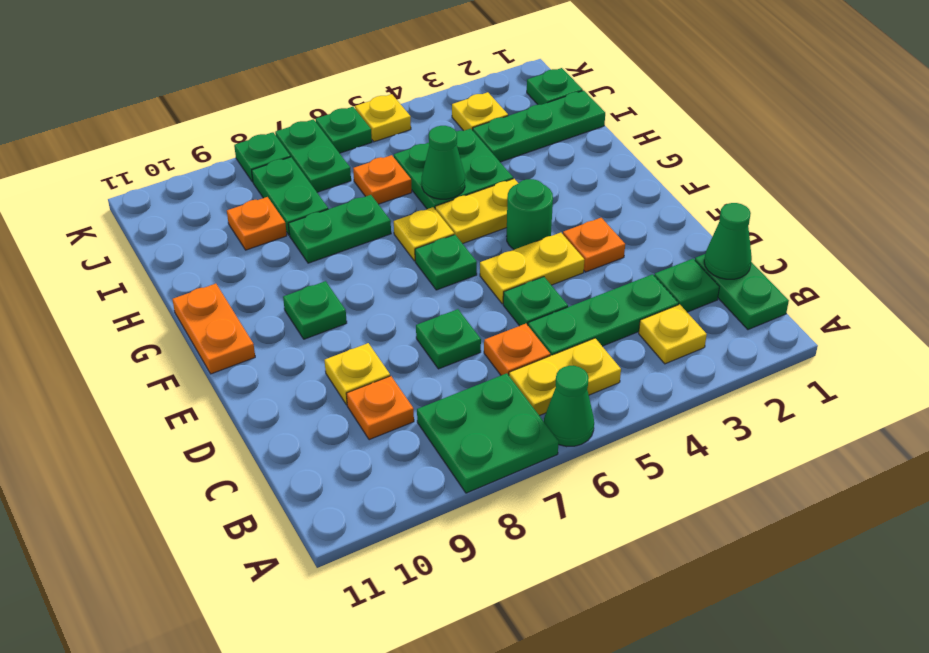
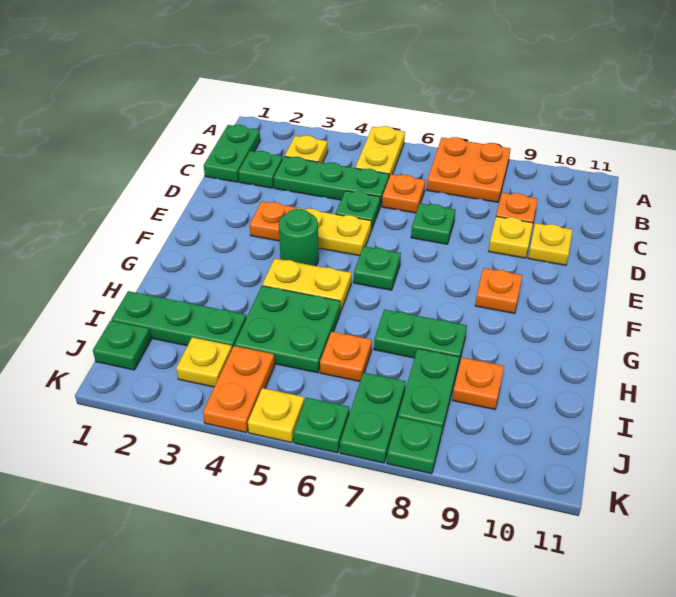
green 1x1 cone [544,366,594,447] -> none
green 2x2 plate [417,373,559,493] -> orange 2x2 plate [427,137,510,202]
yellow 1x2 plate [509,338,621,416] -> yellow 1x2 plate turned to [355,126,405,177]
green 1x1 cone [704,203,752,279] -> none
green 1x1 plate [283,281,347,339] -> orange 1x1 plate [475,268,522,314]
orange 1x2 plate [172,284,255,374] -> orange 1x2 plate moved to [203,346,275,433]
yellow 1x1 plate [394,207,454,261] -> yellow 1x1 plate moved to [528,223,572,265]
green 1x1 cone [422,126,465,199] -> none

